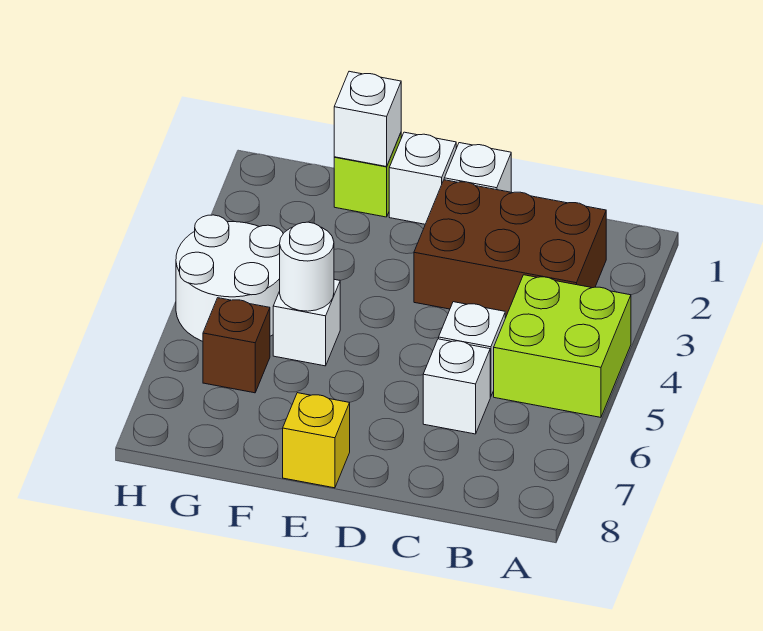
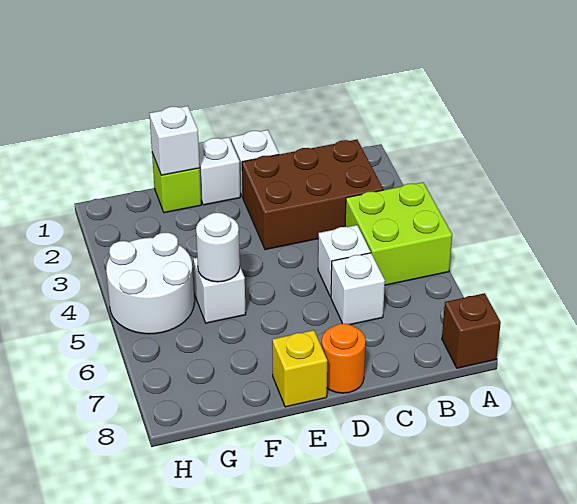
none -> orange 1x1 round brick [322,324,366,393]
brown 1x1 brick [203,298,270,393] -> brown 1x1 brick moved to [442,293,501,368]

